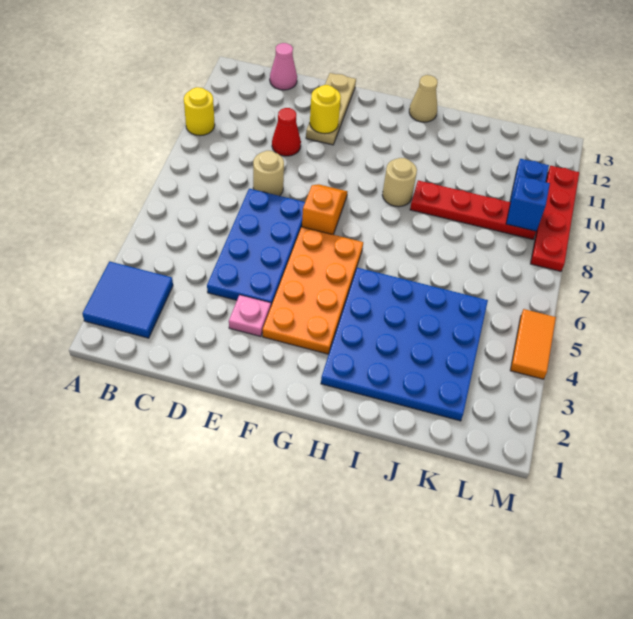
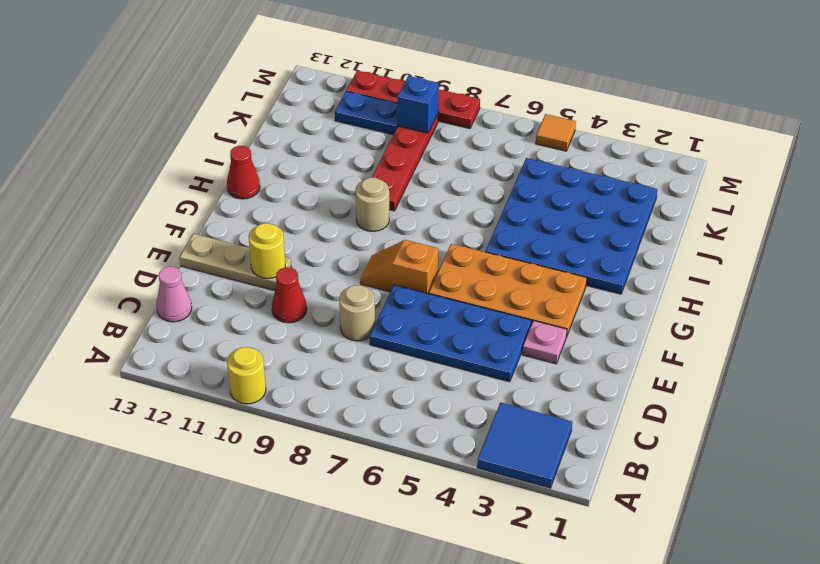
tan 1x1 cone [409,75,438,122] -> red 1x1 cone [227,146,260,199]
orange 1x2 tile [510,309,556,379] -> orange 1x1 tile [536,114,576,151]

